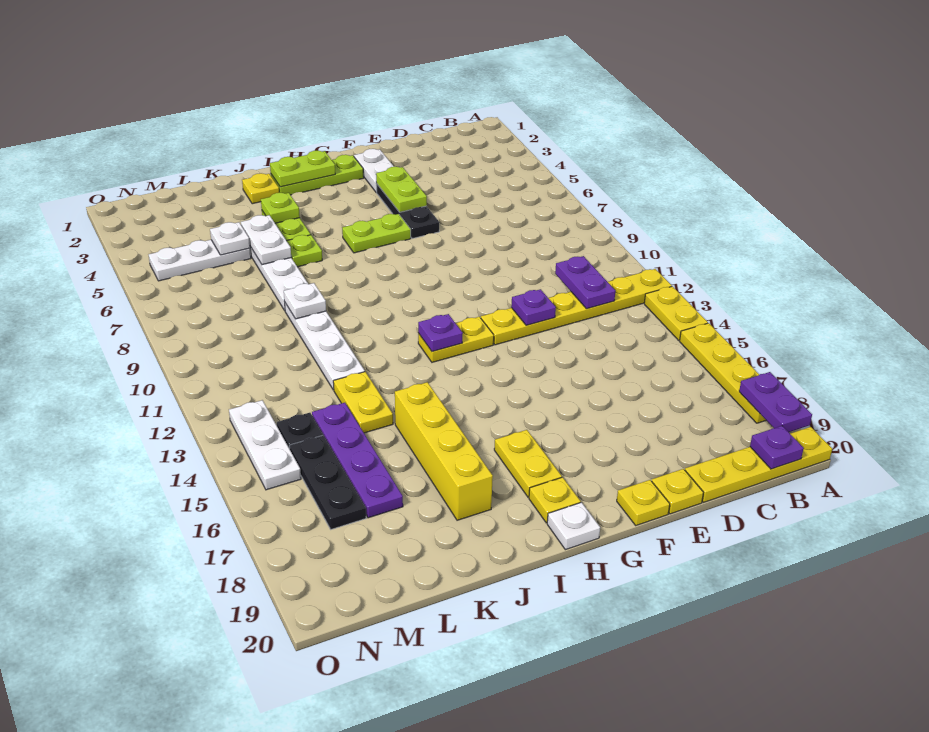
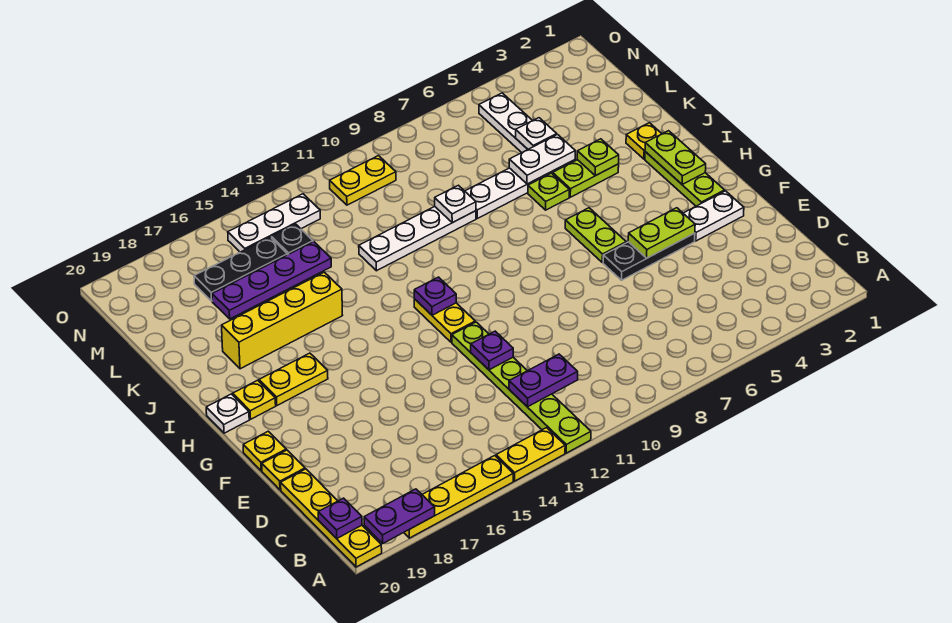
yellow 1x6 plate [481,269,672,345] -> lime 1x6 plate [452,322,591,453]
yellow 1x2 plate [333,372,393,433] -> yellow 1x2 plate moved to [330,156,396,205]

